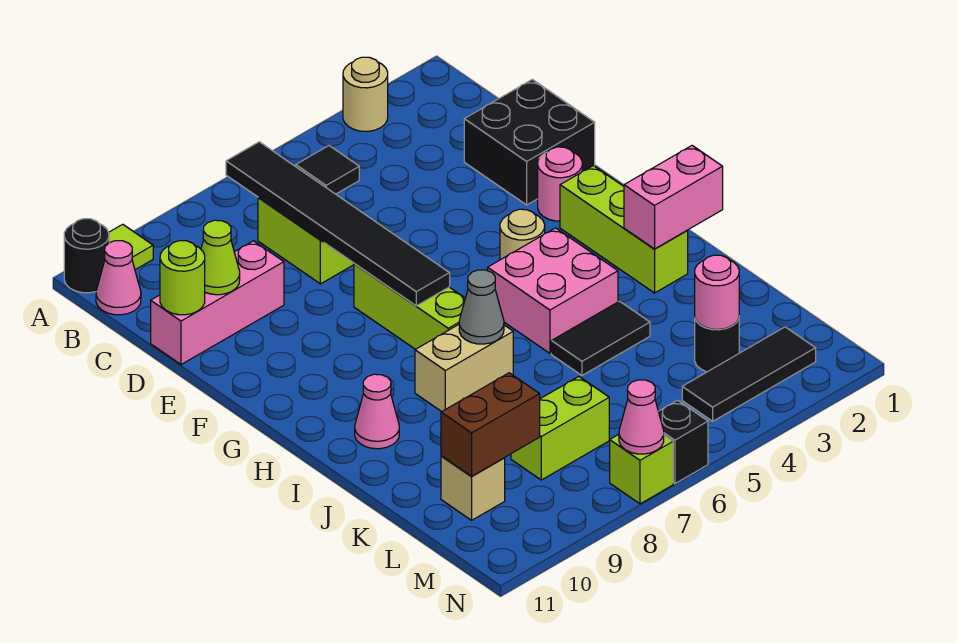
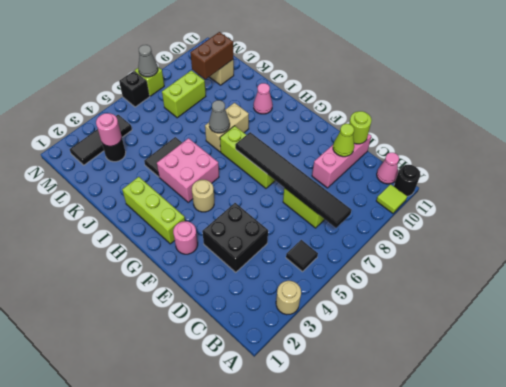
black 2x2 brick [464,79,595,205] -> black 2x2 brick moved to [202,203,268,272]
pink 1x2 brick [624,146,723,249] -> none
pink 1x1 cone [619,380,664,454] -> grey 1x1 cone [138,45,158,77]

